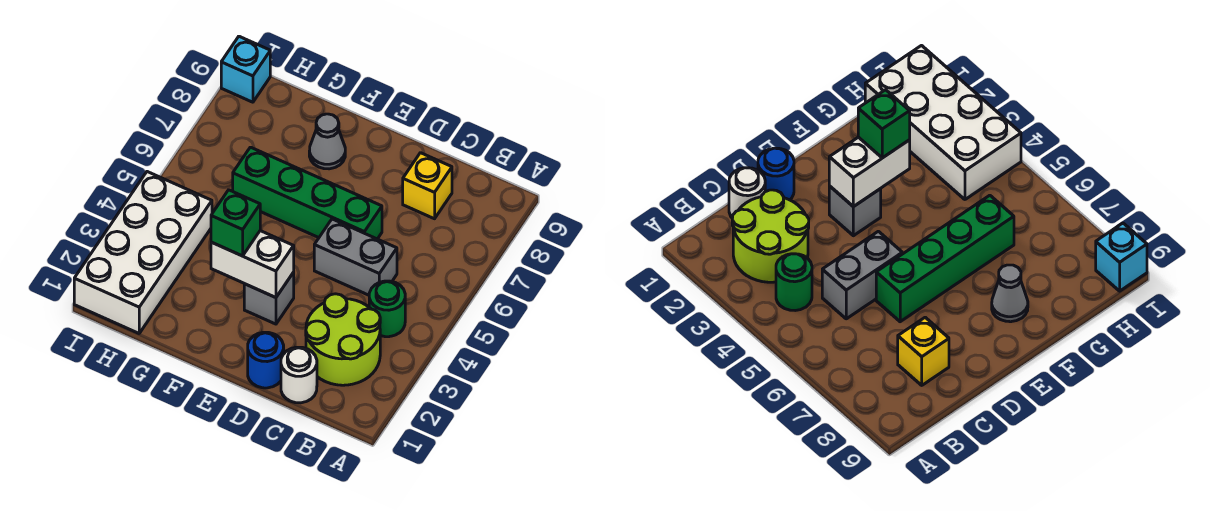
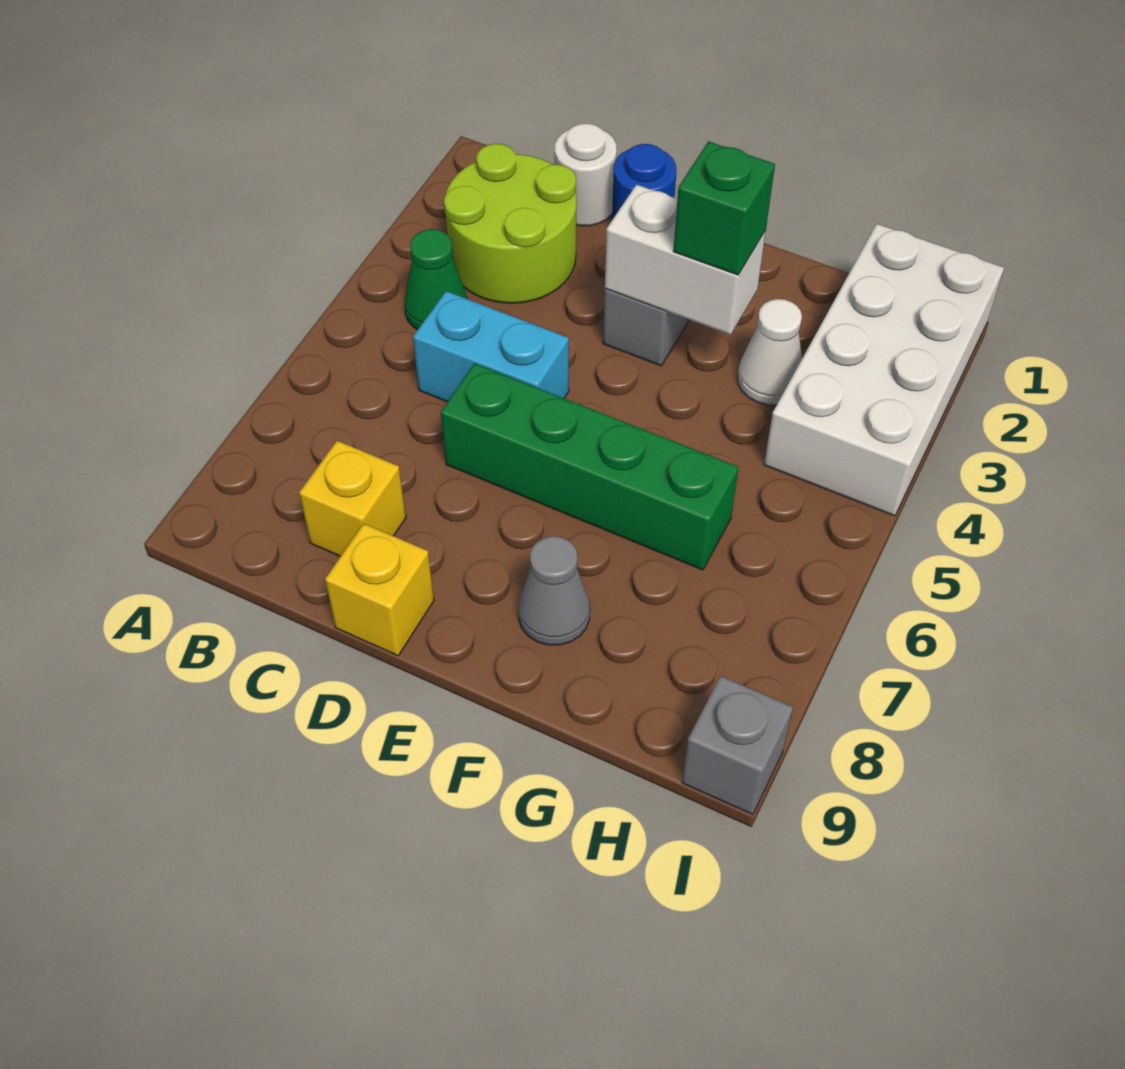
green 1x1 round brick [369,281,405,337] -> green 1x1 cone [404,229,468,330]
grey 1x2 brick [314,219,397,295] -> cyan 1x2 brick [413,291,569,402]
none -> yellow 1x1 brick [325,523,434,656]
none -> white 1x1 cone [738,299,802,405]
cyan 1x1 brick [221,36,270,102] -> grey 1x1 brick [682,676,793,815]

